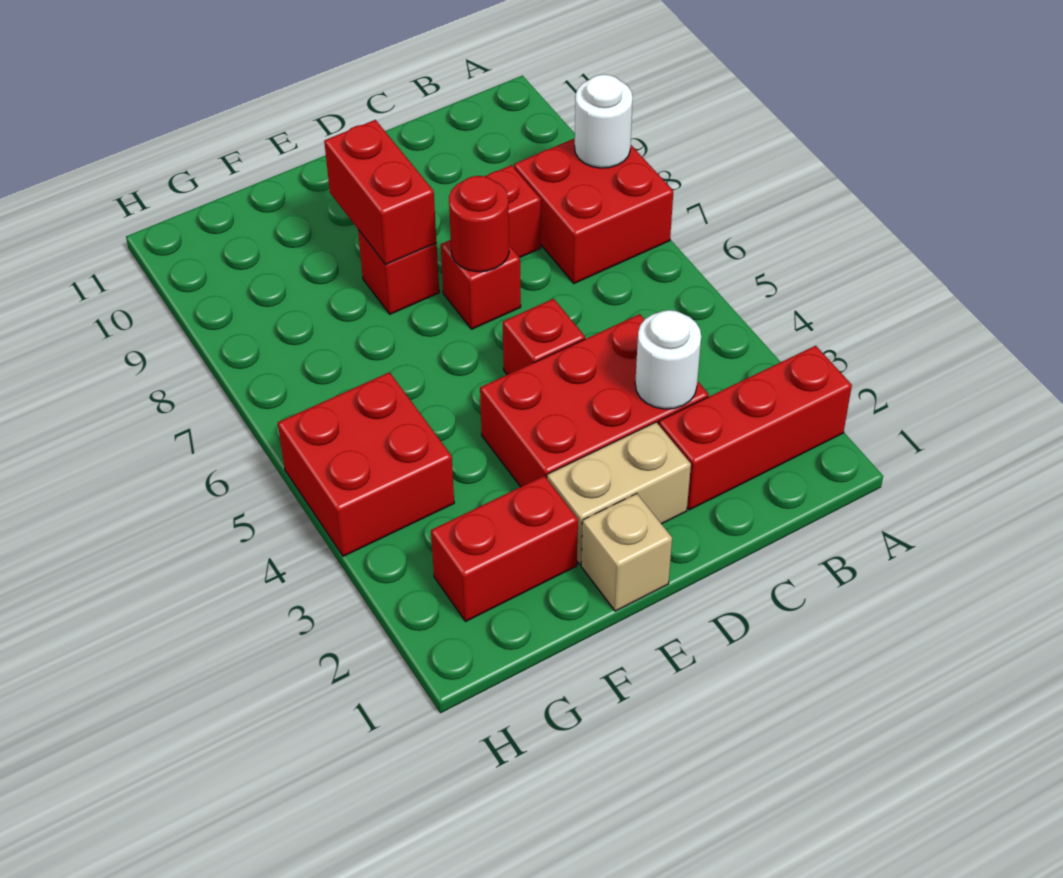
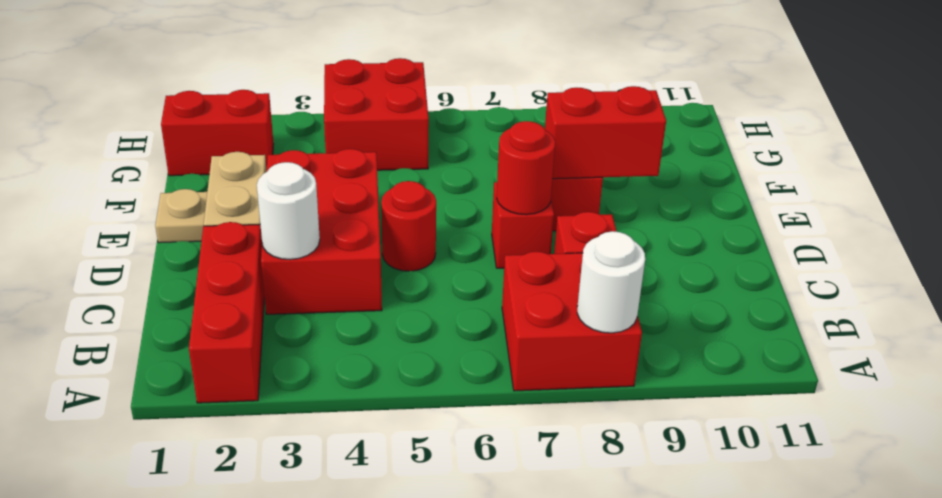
red 1x1 brick [503,299,585,375] -> red 1x1 round brick [381,181,436,271]
tan 1x1 brick [581,494,672,611] -> tan 1x1 plate [155,189,207,243]
red 1x2 brick [431,476,578,621] -> red 1x2 brick turned to [161,90,274,176]

